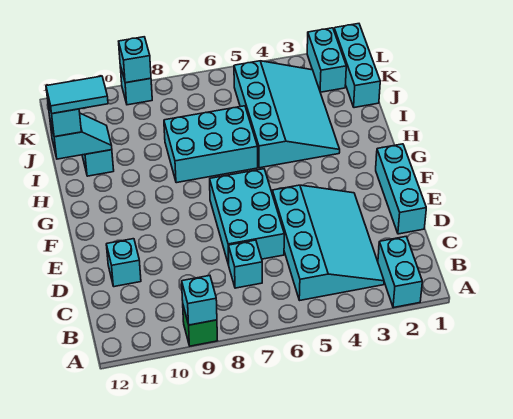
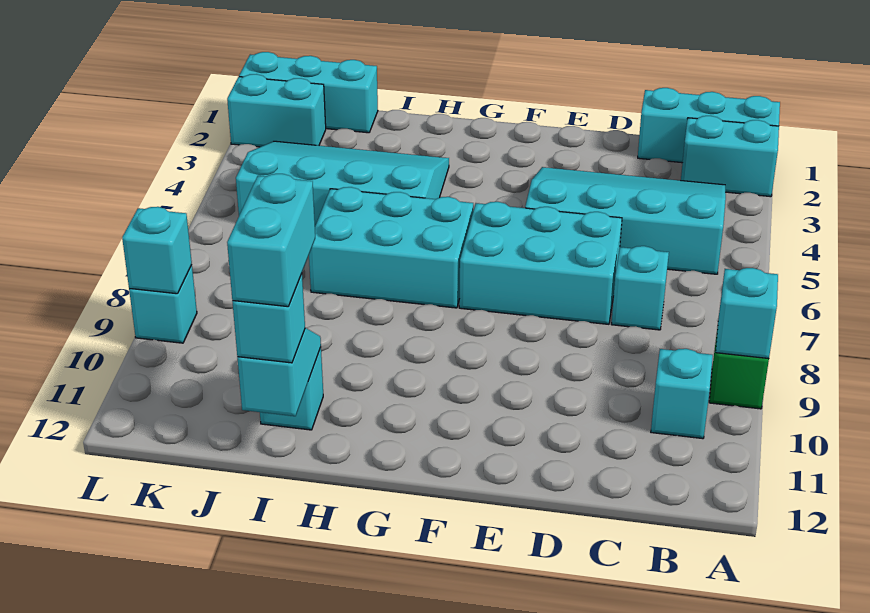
cyan 1x3 brick [376,144,426,234] -> cyan 1x3 brick moved to [638,88,780,163]
cyan 1x1 brick [106,239,141,287] -> cyan 1x1 brick moved to [651,349,713,439]
cyan 2x3 brick [164,106,258,183] -> cyan 2x3 brick turned to [309,187,473,308]
cyan 1x2 tile [46,76,108,114] -> cyan 1x2 brick [227,174,315,307]

